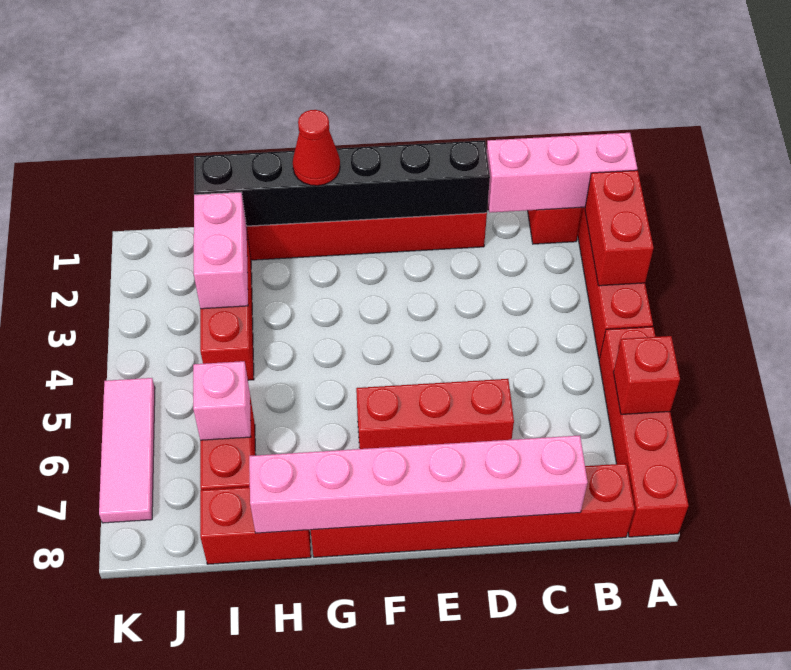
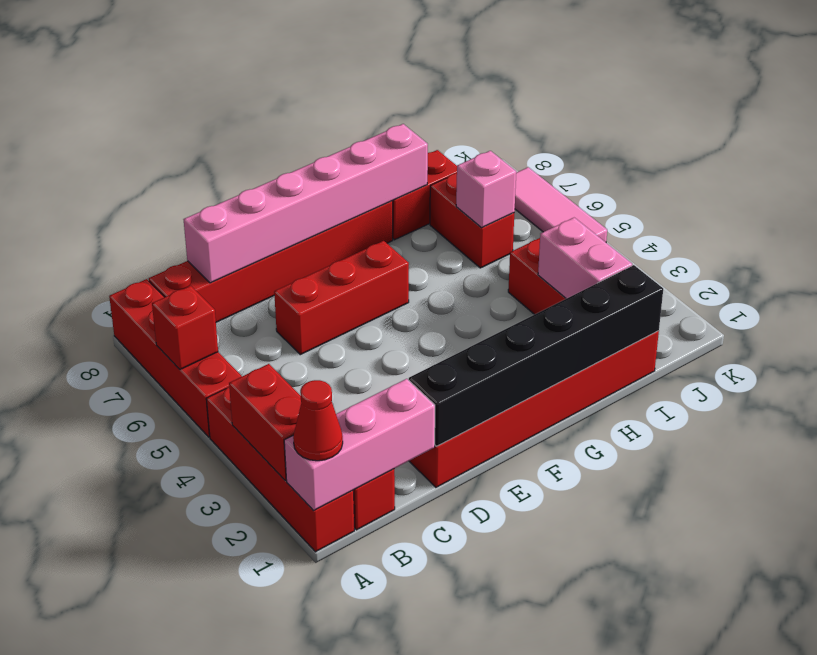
red 1x1 cone [293,110,340,186] -> red 1x1 cone moved to [293,380,343,461]

